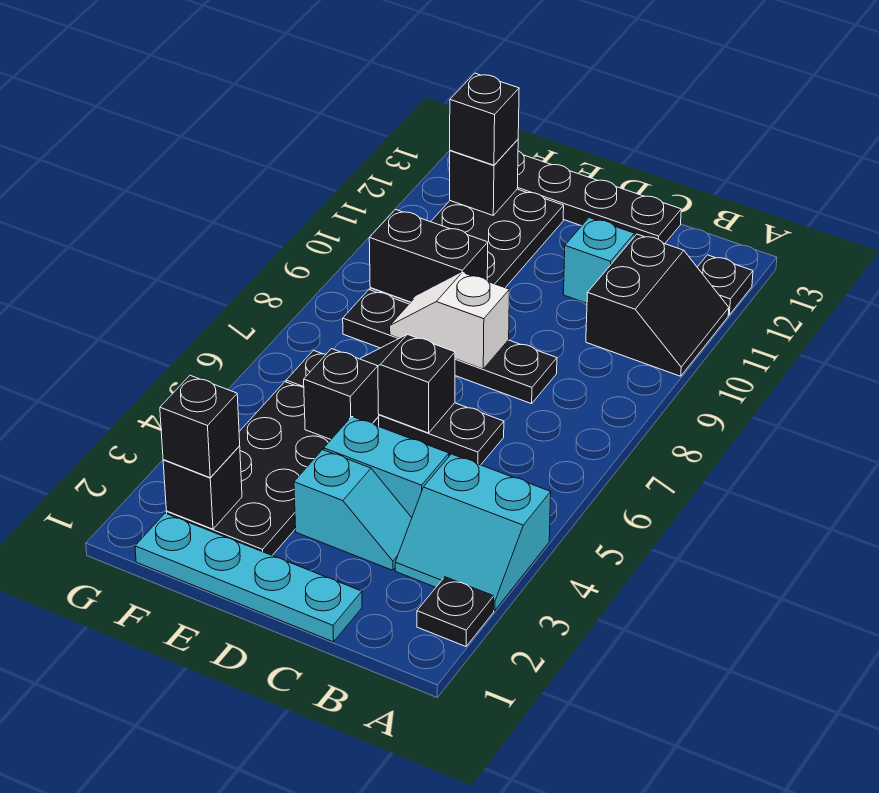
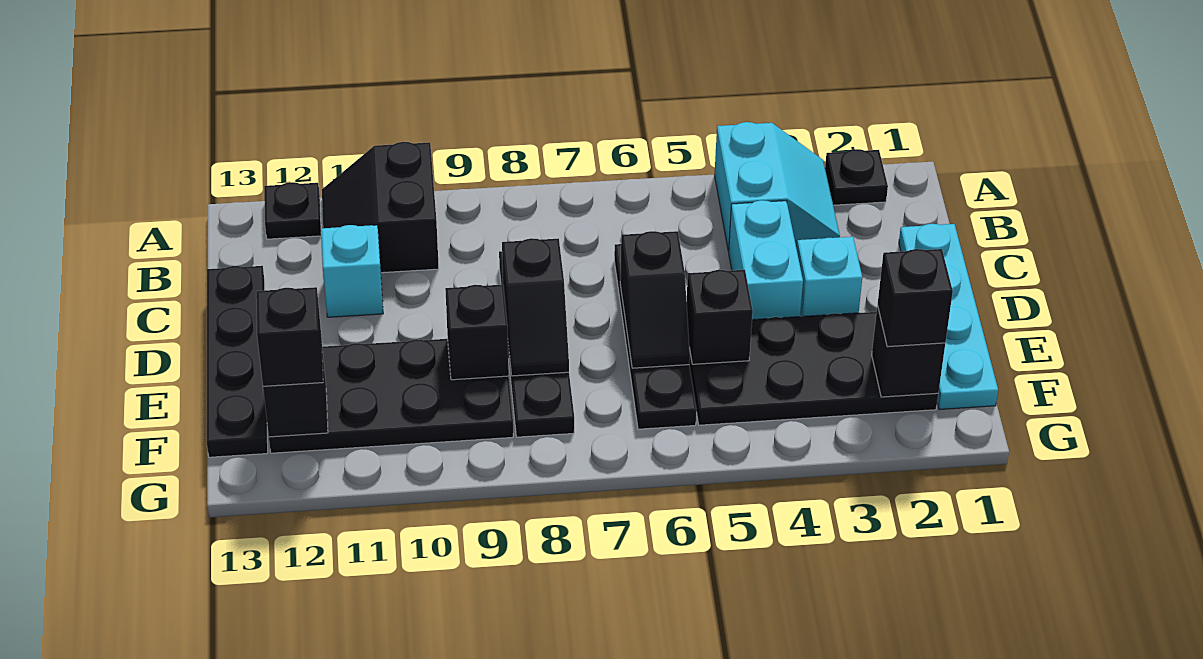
black 2x2 slope [586,234,729,376] -> black 2x2 slope turned to [322,142,439,273]
white 1x2 slope [390,273,509,369] -> black 1x2 slope [502,238,569,376]
black 1x2 brick [369,209,488,302] -> black 1x1 brick [445,285,509,380]

